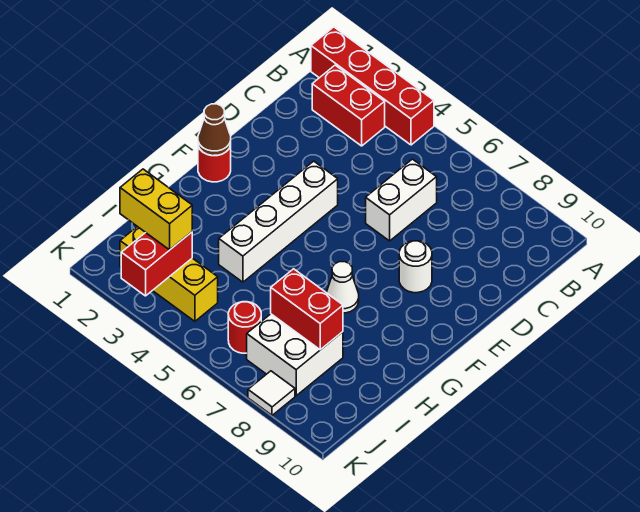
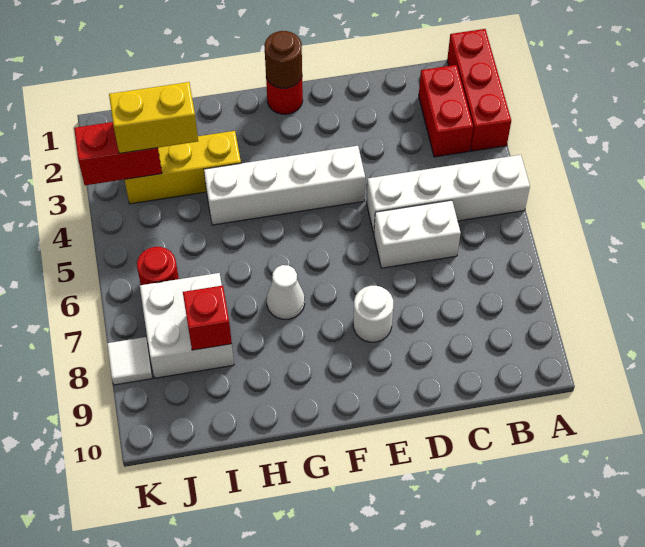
red 1x4 brick [311,27,434,145] -> red 1x3 brick [447,29,511,151]
none -> white 1x4 brick [366,155,530,234]
brown 1x1 cone [198,104,231,156] -> brown 1x1 round brick [265,31,302,88]
red 1x2 brick [271,269,343,350] -> red 1x1 brick [183,286,232,350]
yellow 1x3 brick [120,227,218,321] -> yellow 1x3 brick turned to [125,131,241,204]
yellow 1x2 brick [120,169,192,250] -> yellow 1x2 brick turned to [109,82,198,153]

